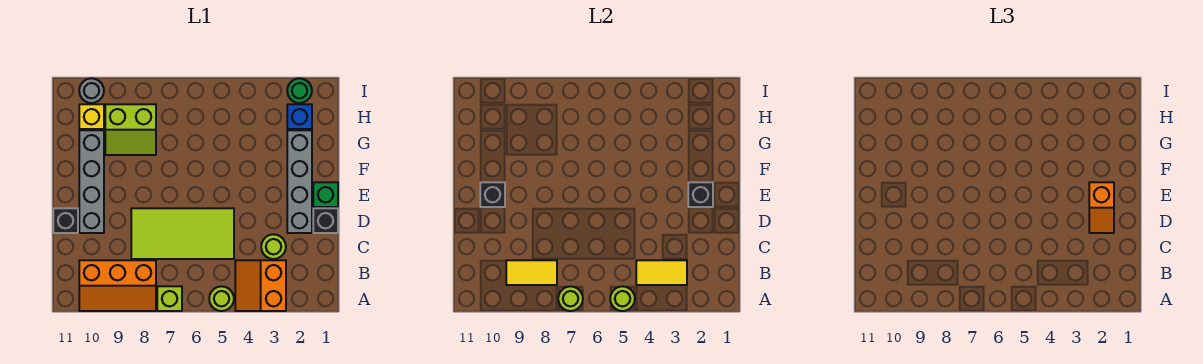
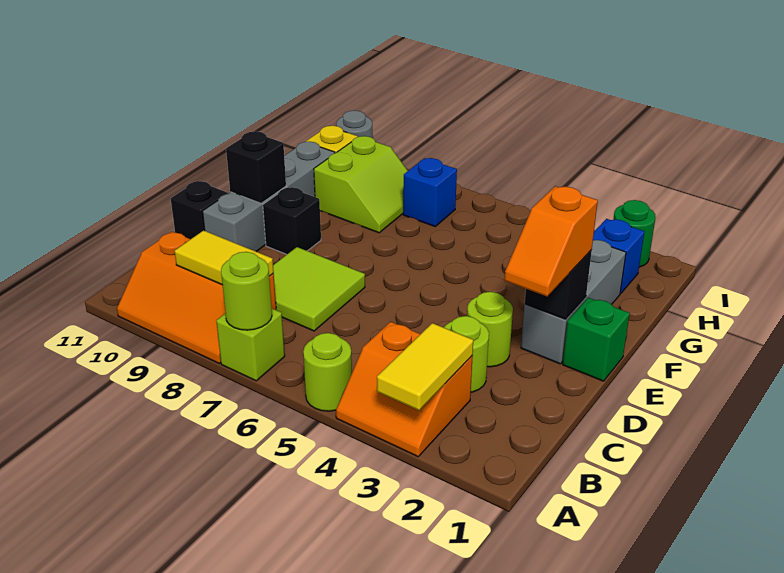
orange 2x2 slope [235,260,286,311] -> orange 2x2 slope turned to [336,322,473,457]
lime 1x1 round brick [610,286,635,311] -> lime 1x1 round brick moved to [467,292,513,367]
yellow 1x2 tile [636,260,687,285] -> yellow 1x2 tile turned to [377,323,473,410]
lime 2x4 tile [131,208,234,259] -> lime 2x2 tile [273,247,365,331]
black 1x1 brick [313,208,338,233] -> black 1x1 brick moved to [263,187,321,254]
grey 1x4 brick [287,130,312,233] -> grey 1x3 brick [521,240,626,364]
lime 2x2 slope [105,104,156,155] -> lime 2x2 slope turned to [314,136,408,233]
none -> blue 1x1 brick [403,158,457,226]

